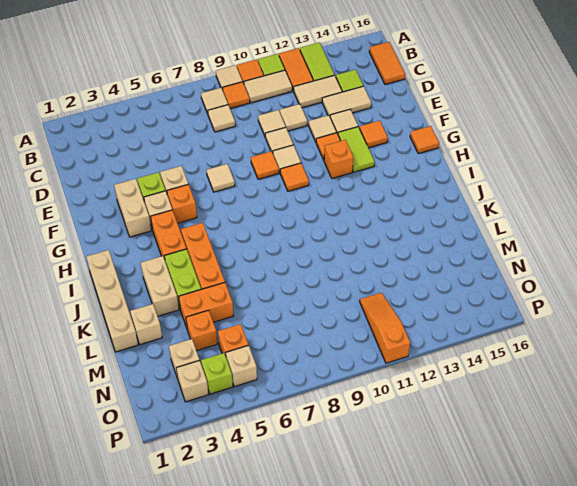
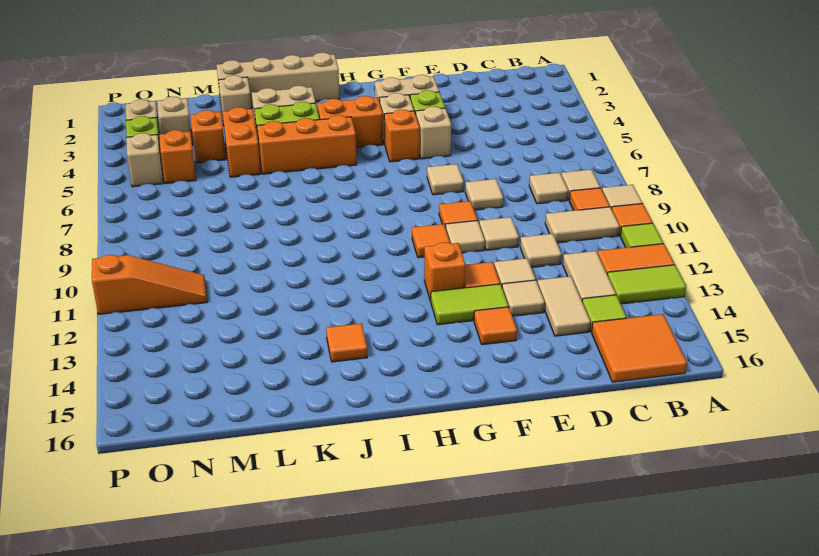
tan 1x2 tile [244,70,292,103] -> tan 1x2 tile turned to [545,207,620,243]
orange 1x2 tile [369,42,405,84] -> orange 2x2 tile [592,314,687,382]
tan 1x1 tile [258,110,286,136] -> tan 1x1 tile moved to [465,179,503,210]
orange 1x1 tile [410,126,439,154] -> orange 1x1 tile moved to [326,323,367,362]

